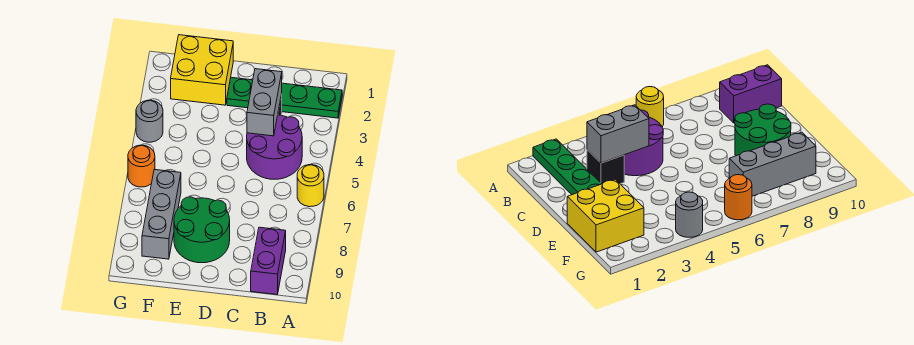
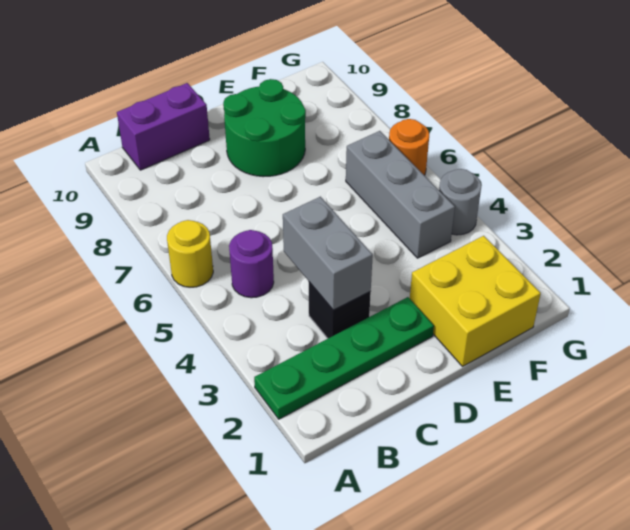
purple 2x2 round brick [247,115,302,179] -> purple 1x1 round brick [229,230,274,298]
purple 1x2 brick [251,227,286,295] -> purple 1x2 brick turned to [117,83,210,170]
grey 1x3 brick [142,169,181,259] -> grey 1x3 brick moved to [346,131,455,258]

